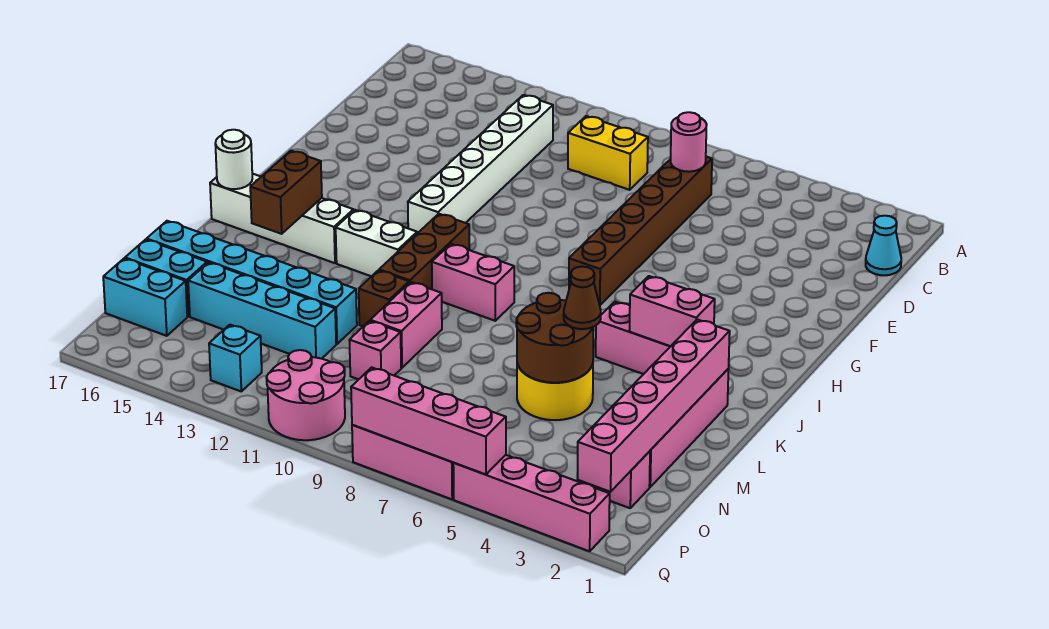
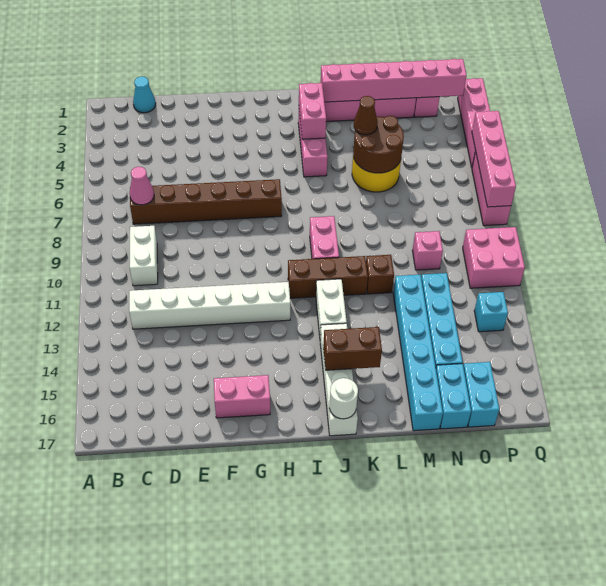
pink 1x1 round brick [671,112,707,172] -> pink 1x1 cone [130,167,154,205]
yellow 1x2 brick [568,116,648,190] -> white 1x2 brick [130,226,158,286]
pink 1x2 brick [370,282,442,368] -> pink 1x2 brick moved to [214,375,270,418]
pink 2x2 round brick [266,350,345,440] -> pink 2x2 brick [463,227,525,288]

